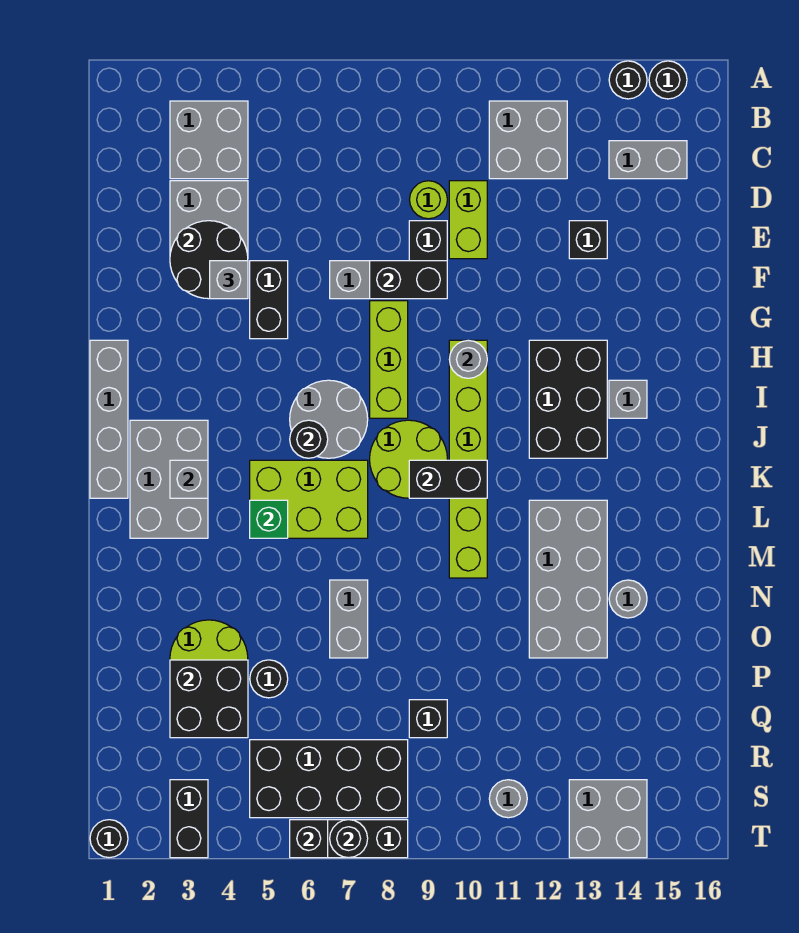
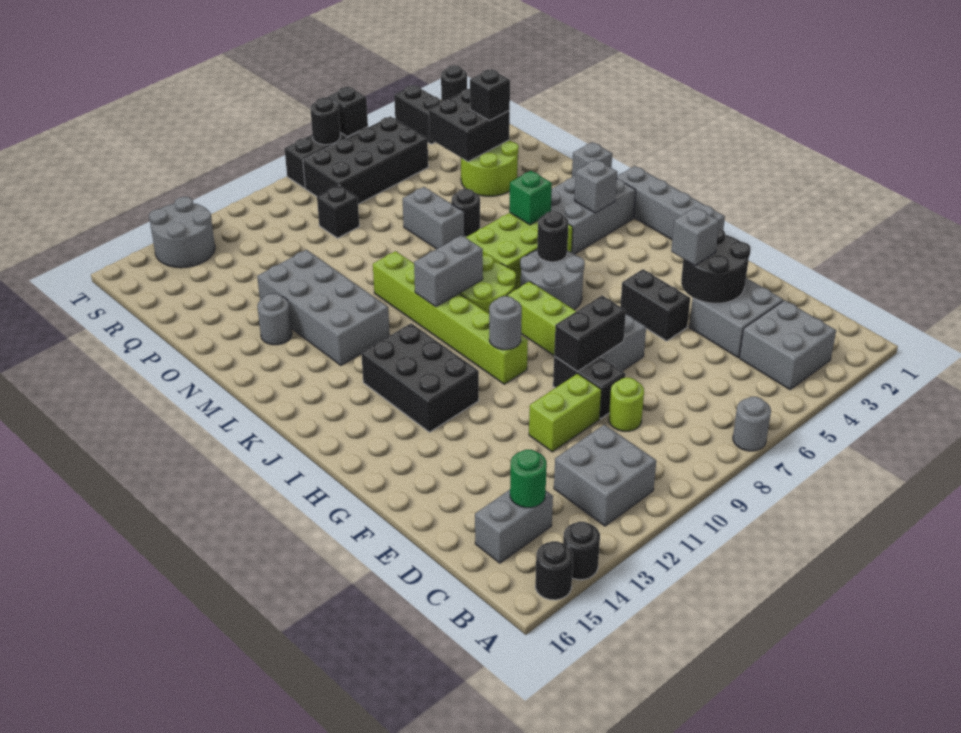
none -> green 1x1 round brick [510,450,547,508]
lime 1x2 brick [449,181,487,259] -> lime 1x2 brick turned to [529,374,602,452]
black 1x1 brick [569,221,607,259] -> black 1x1 brick moved to [470,69,510,120]
grey 1x1 brick [609,380,647,418] -> grey 1x1 brick moved to [572,142,612,177]
grey 2x3 brick [130,420,208,538] -> grey 2x3 brick turned to [551,176,636,254]
black 1x2 brick [409,460,487,498] -> grey 1x2 brick [414,235,483,307]
black 1x1 round brick [250,660,288,698] -> black 1x1 round brick moved to [451,189,480,237]
grey 1x1 round brick [489,780,527,818] -> grey 1x1 round brick moved to [733,397,771,451]
grey 2x2 brick [569,780,647,858] -> grey 2x2 round brick [149,197,215,268]

